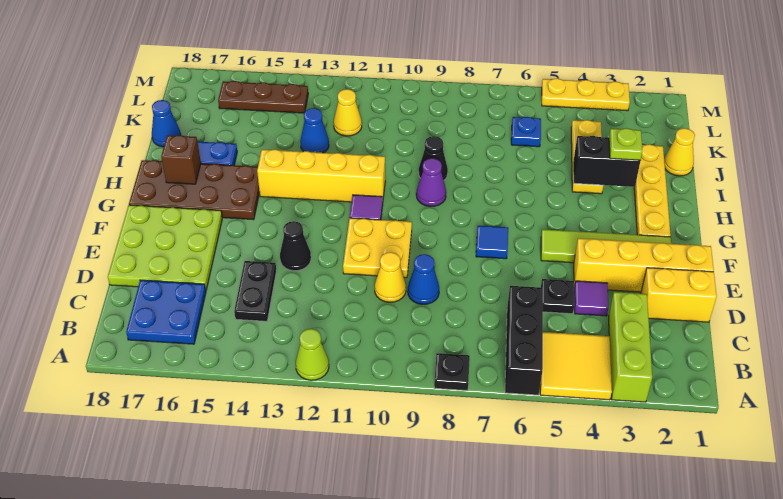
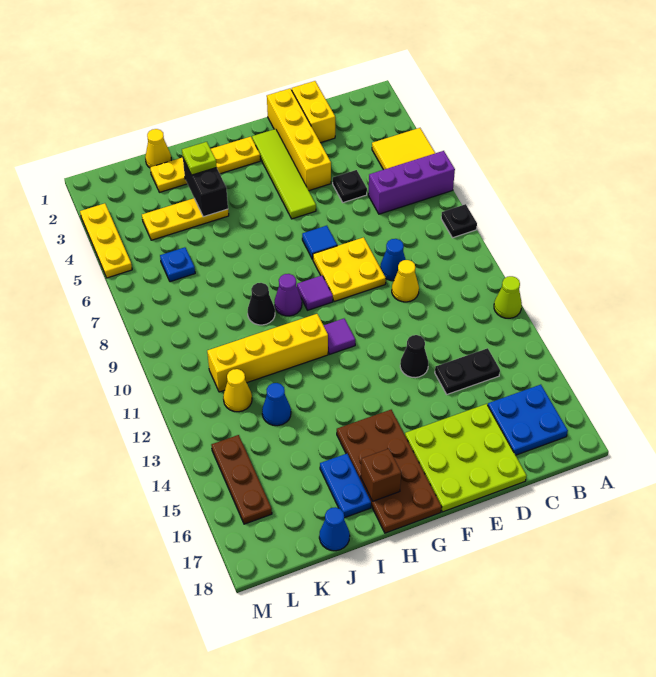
lime 1x3 brick [609,292,652,402] -> none
black 1x3 brick [505,286,543,395] -> purple 1x3 brick [368,151,455,214]
purple 1x1 tile [574,281,608,316] -> purple 1x1 tile moved to [297,276,333,310]
yellow 2x2 plate [343,218,412,278] -> yellow 2x2 plate moved to [313,237,386,302]
yellow 1x4 brick [257,149,385,202] -> yellow 1x4 brick turned to [207,314,328,392]

